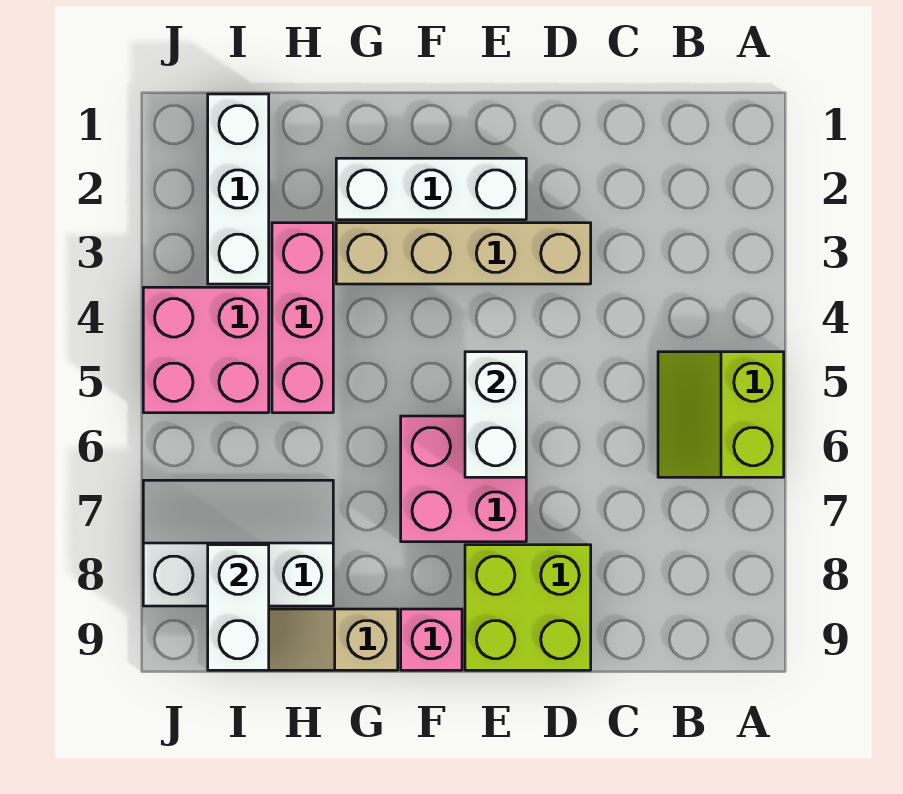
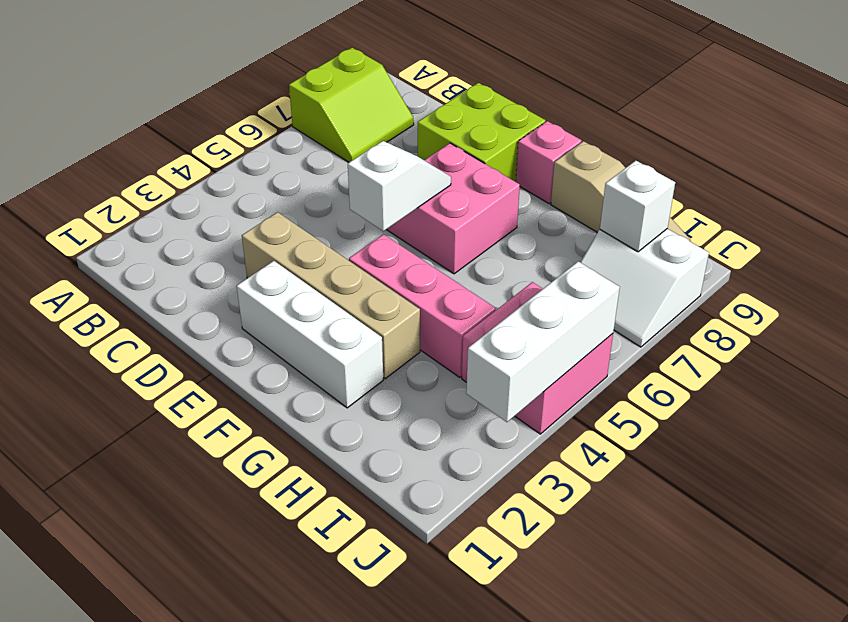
lime 2x2 slope [658,352,784,477] -> lime 2x2 slope moved to [289,48,414,162]
white 1x2 brick [465,352,526,477] -> white 1x2 slope [348,141,451,231]
pink 1x3 brick [272,223,333,413] -> pink 1x3 brick turned to [349,234,495,377]
white 2x3 slope [143,480,333,606] -> white 2x2 slope [580,229,709,347]
white 1x3 brick [208,94,269,284] -> white 1x3 brick moved to [466,261,620,422]
white 1x2 brick [208,545,269,670] -> white 1x1 brick [600,161,675,252]

